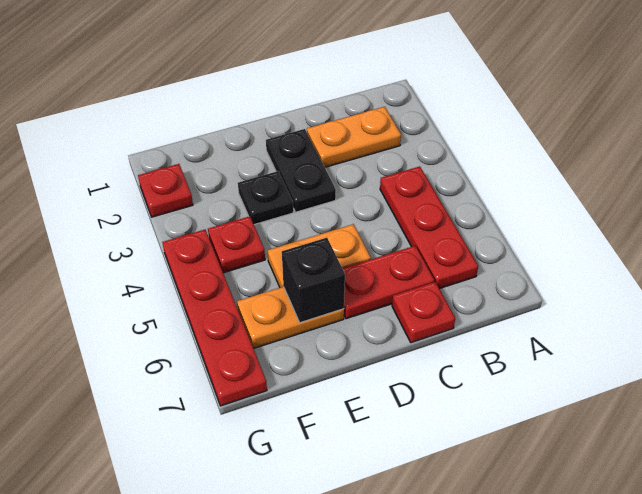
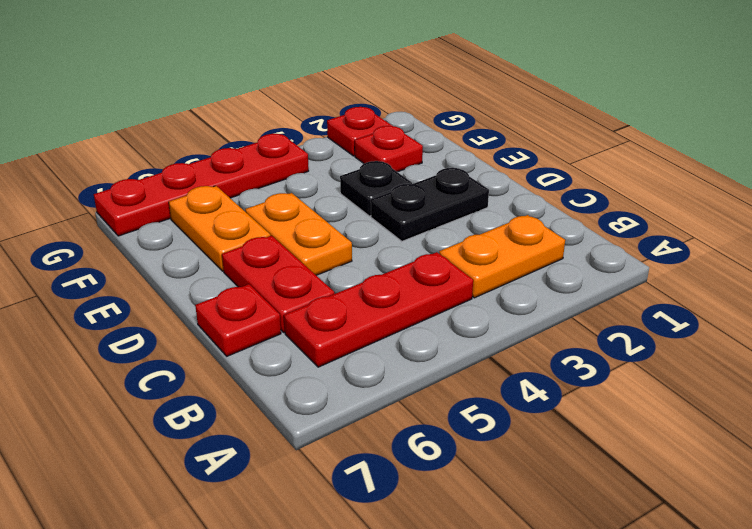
orange 1x2 plate [307,107,401,167] -> orange 1x2 plate turned to [439,215,565,298]
black 1x1 brick [282,238,345,323] -> none
red 1x1 plate [208,216,265,273] -> red 1x1 plate moved to [355,126,423,172]

